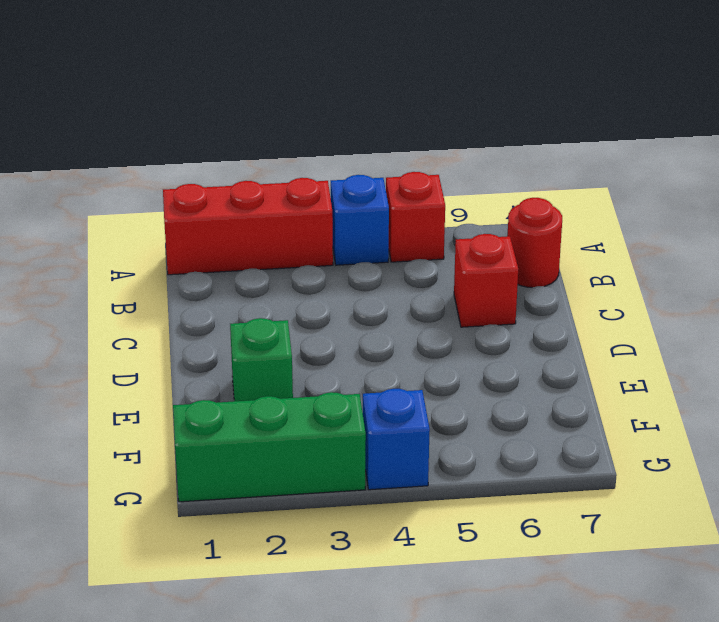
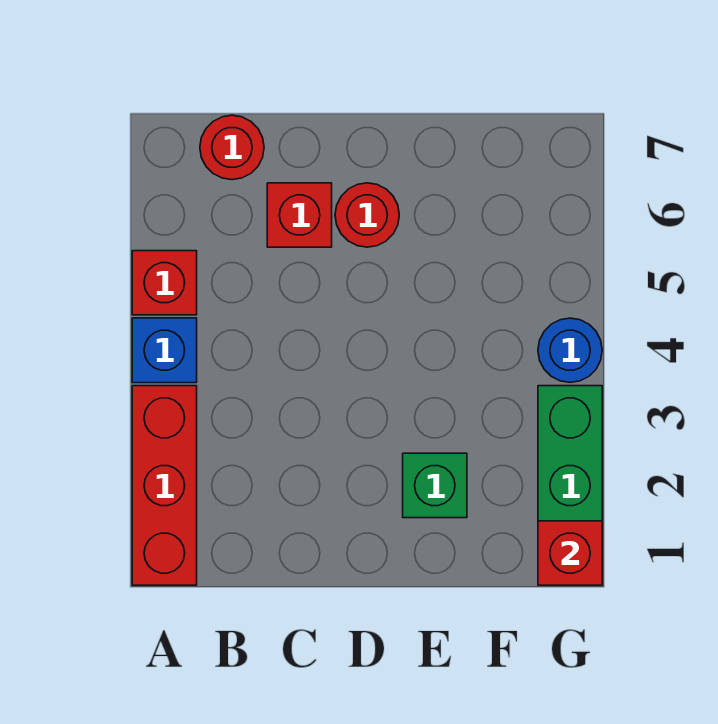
none -> red 1x1 round brick [335,183,399,247]
none -> red 1x1 brick [538,521,602,585]
blue 1x1 brick [363,389,430,490] -> blue 1x1 round brick [538,318,602,382]

